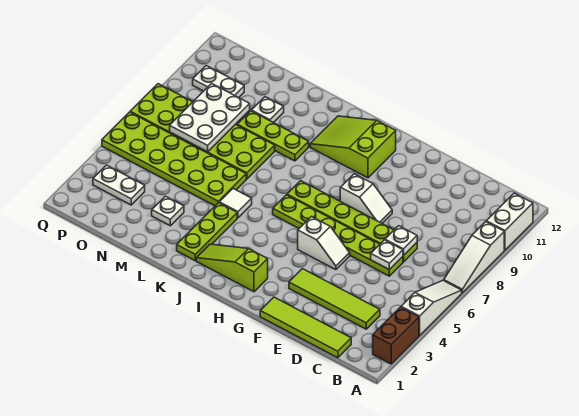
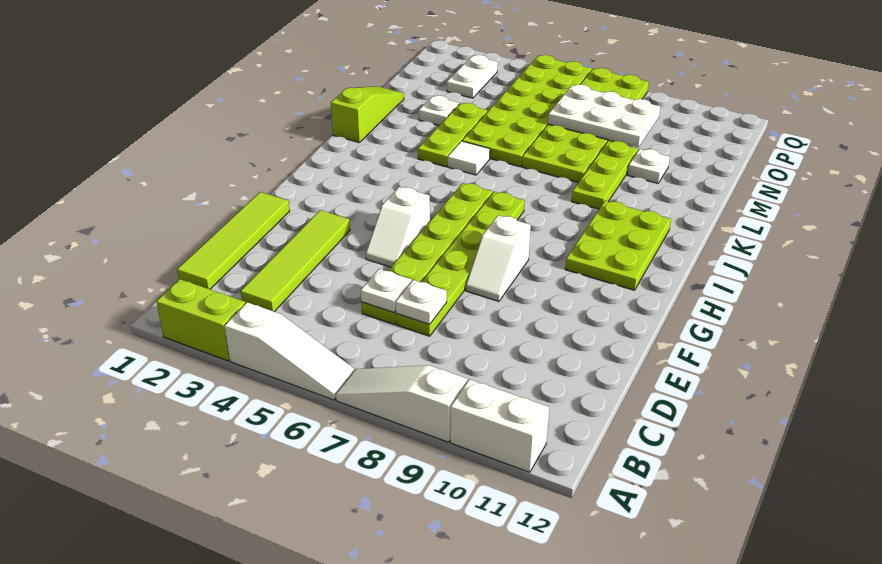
brown 1x2 brick [373,307,419,364] -> lime 1x2 brick [156,279,245,361]
lime 1x3 slope [196,244,268,292] -> lime 1x3 slope moved to [331,87,404,143]
lime 2x3 slope [310,116,396,178] -> lime 2x3 plate [565,201,671,290]
lime 1x3 plate [177,203,237,260] -> lime 1x3 plate turned to [418,103,488,167]
white 1x2 plate [193,66,244,98] -> none

